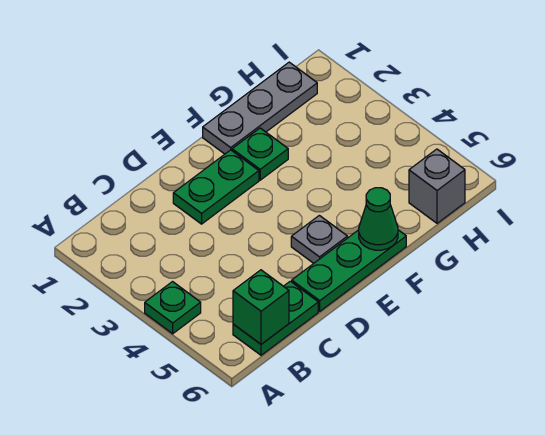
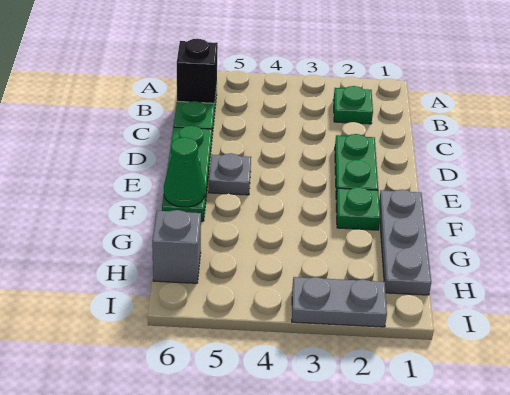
green 1x1 plate [145,282,201,334] -> green 1x1 plate moved to [333,86,373,124]
green 1x1 brick [233,270,289,344] -> black 1x1 brick [177,39,218,103]
none -> grey 1x2 plate [292,277,387,327]

